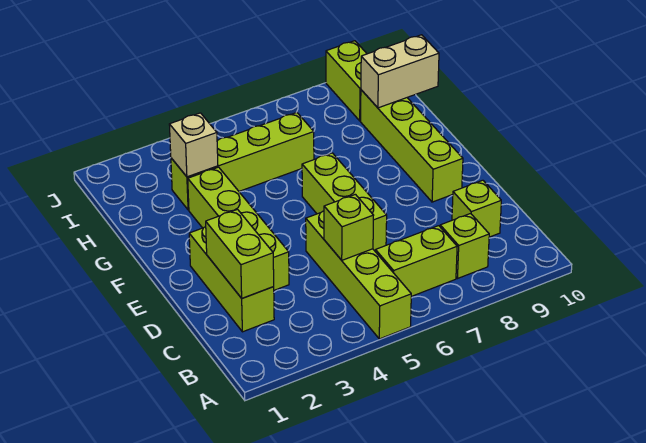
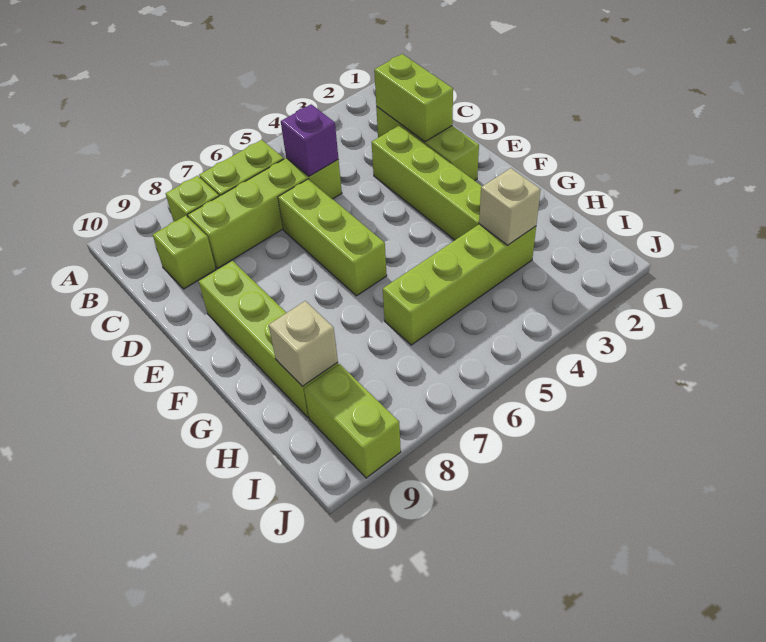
lime 1x4 brick [306,211,411,339] -> lime 1x4 brick turned to [188,158,342,268]
lime 1x1 brick [324,194,374,260] -> purple 1x1 brick [281,104,338,176]
tan 1x2 brick [361,35,439,108] -> tan 1x1 brick [269,301,338,386]

